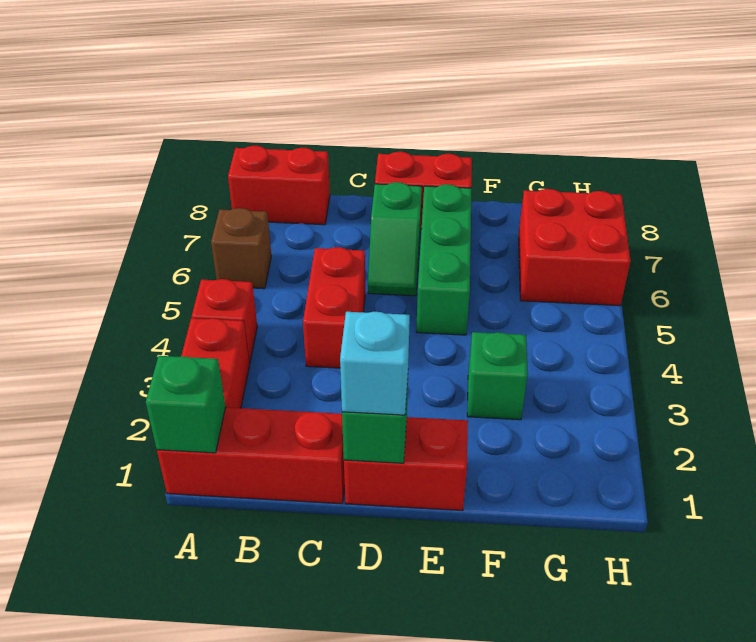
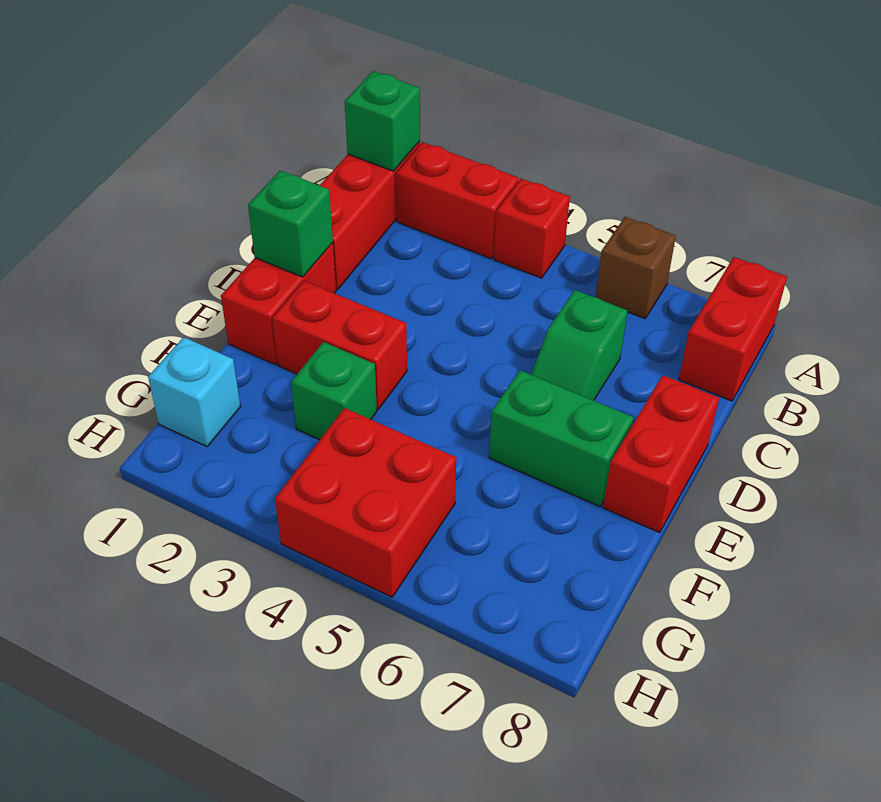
red 1x2 brick [303,247,365,368] -> red 1x2 brick moved to [272,281,407,409]
cyan 1x1 brick [340,312,410,415] -> cyan 1x1 brick moved to [148,337,241,446]
green 1x2 slope [368,182,422,296] -> green 1x2 slope turned to [531,290,627,400]
green 1x3 brick [416,184,472,335] -> green 1x2 brick [489,370,634,506]
red 2x2 brick [519,189,631,306] -> red 2x2 brick moved to [275,408,456,597]

